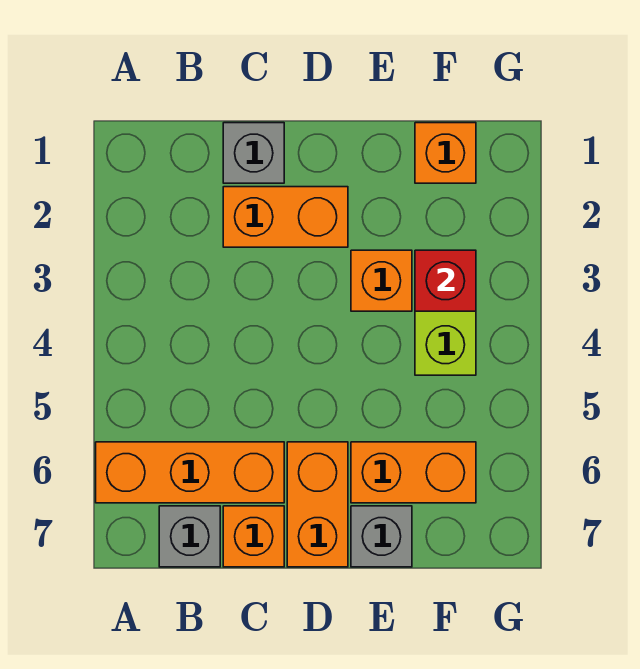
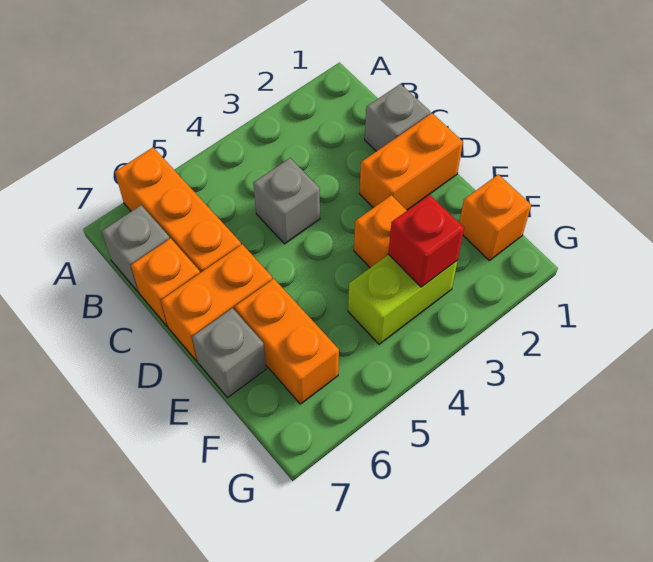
orange 1x2 brick [223,187,348,247] -> orange 1x2 brick turned to [359,113,463,210]
none -> grey 1x1 brick [253,158,320,244]

